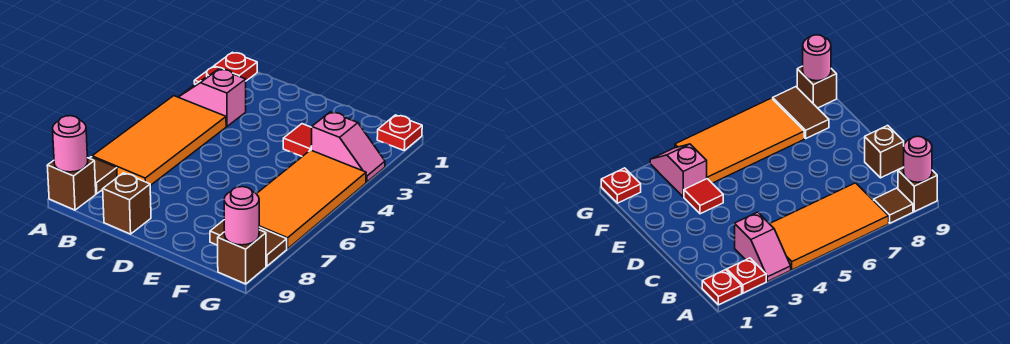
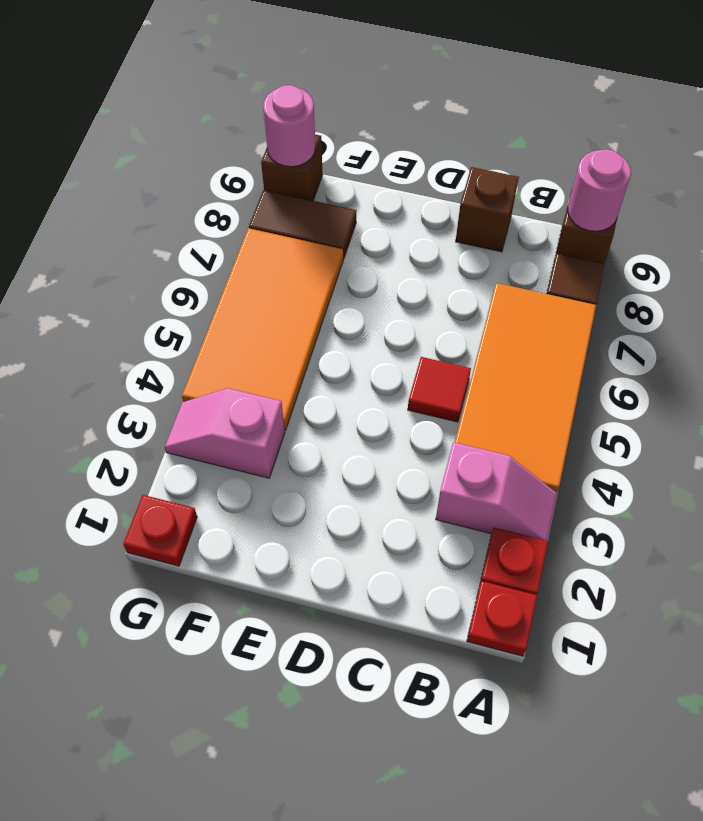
red 1x1 tile [283,124,312,156] -> red 1x1 tile moved to [408,357,471,422]

